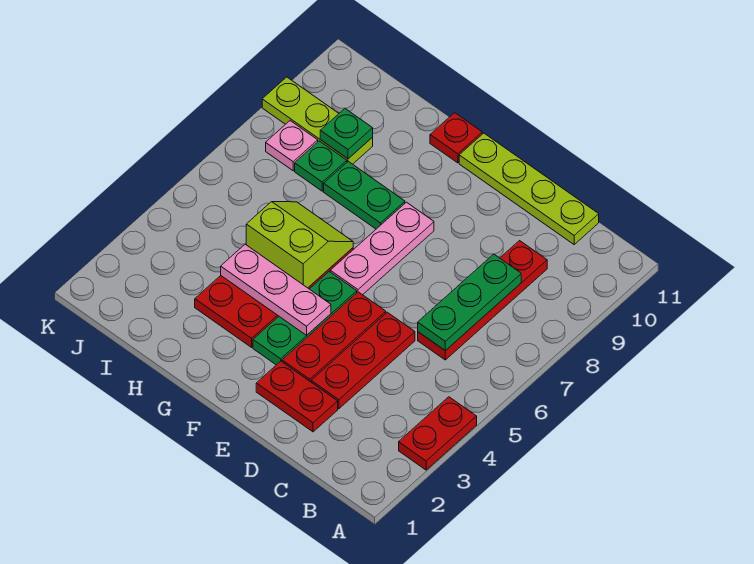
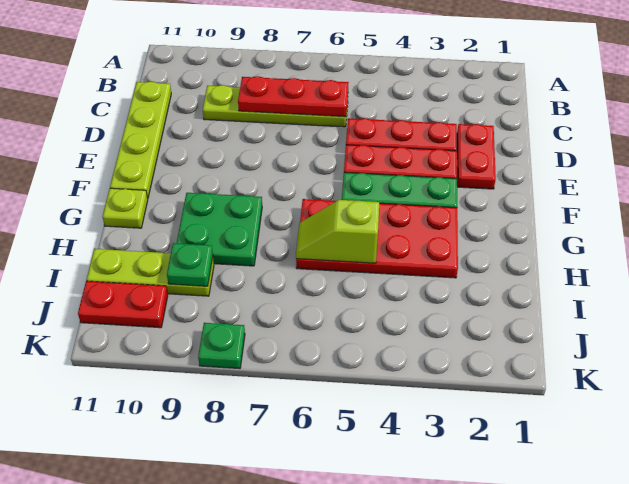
red 1x2 plate [399,397,477,470] -> red 1x2 plate moved to [78,281,168,328]
red 1x4 plate [418,241,547,360] -> lime 1x4 plate [203,85,348,127]
green 1x3 plate [418,254,521,351] -> red 1x3 plate [238,76,349,117]
pink 1x3 plate [221,244,331,335] -> none
pink 1x3 plate [330,202,434,295] -> none
lime 2x2 slope [246,202,353,288] -> lime 1x2 slope [296,200,379,263]
green 1x2 plate [324,161,405,229] -> green 2x2 plate [177,193,262,266]
red 1x1 plate [430,113,482,163] -> lime 1x1 plate [102,188,148,228]
green 1x1 plate [295,141,347,191] -> green 1x1 plate moved to [198,323,245,369]
lime 1x3 plate [262,77,373,164] -> lime 1x3 plate turned to [86,249,214,296]
pink 1x1 plate [266,121,318,171] -> none

